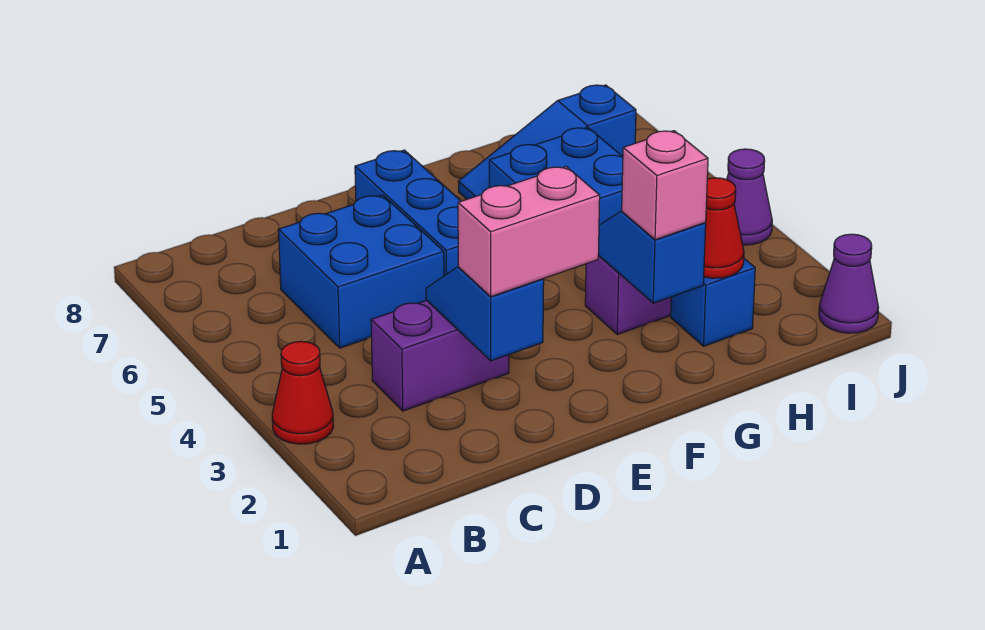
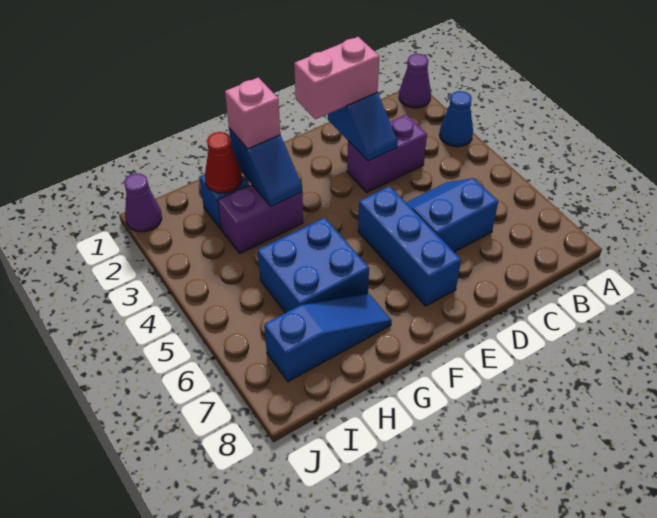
red 1x1 cone [272,341,333,444] -> blue 1x1 cone [439,91,473,147]
blue 2x2 brick [278,195,444,348] -> blue 2x2 slope [406,178,498,252]
purple 1x1 cone [727,149,772,245] -> purple 1x1 cone moved to [399,54,431,108]

